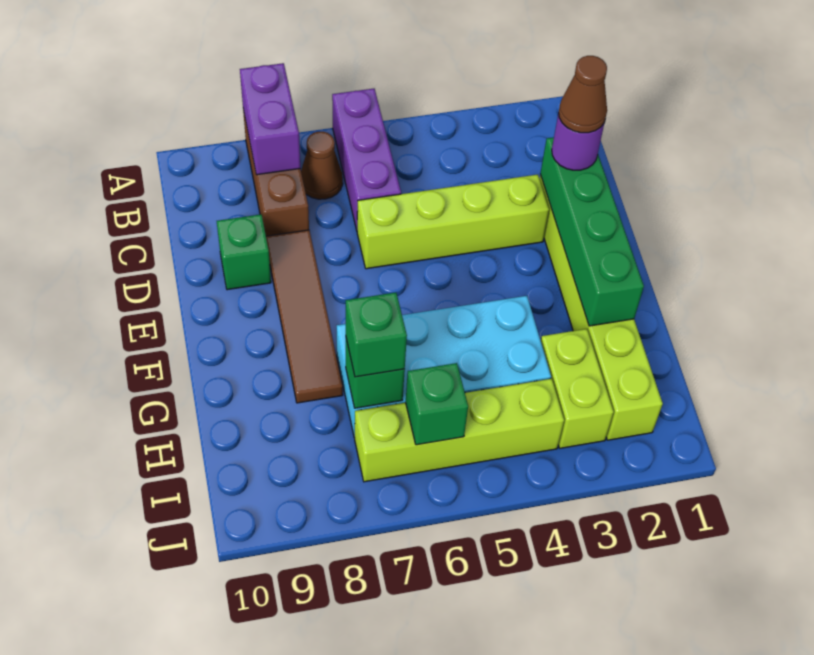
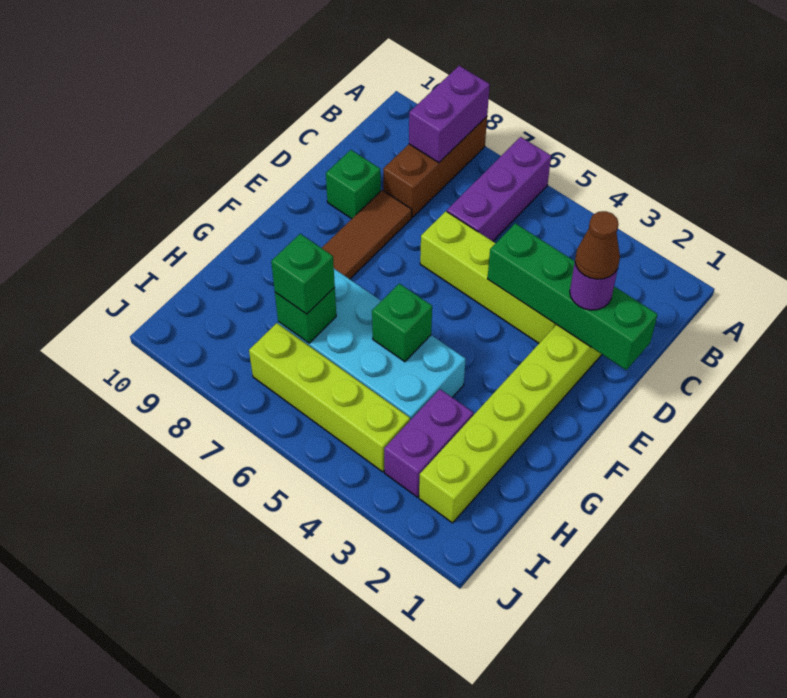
brown 1x1 cone [301,132,343,199] -> none
green 1x4 brick [540,137,644,326] -> green 1x4 brick turned to [488,223,658,370]
lime 1x2 brick [541,329,614,448] -> purple 1x2 brick [384,389,473,497]
green 1x1 brick [406,363,468,445] -> green 1x1 brick moved to [372,284,432,362]

